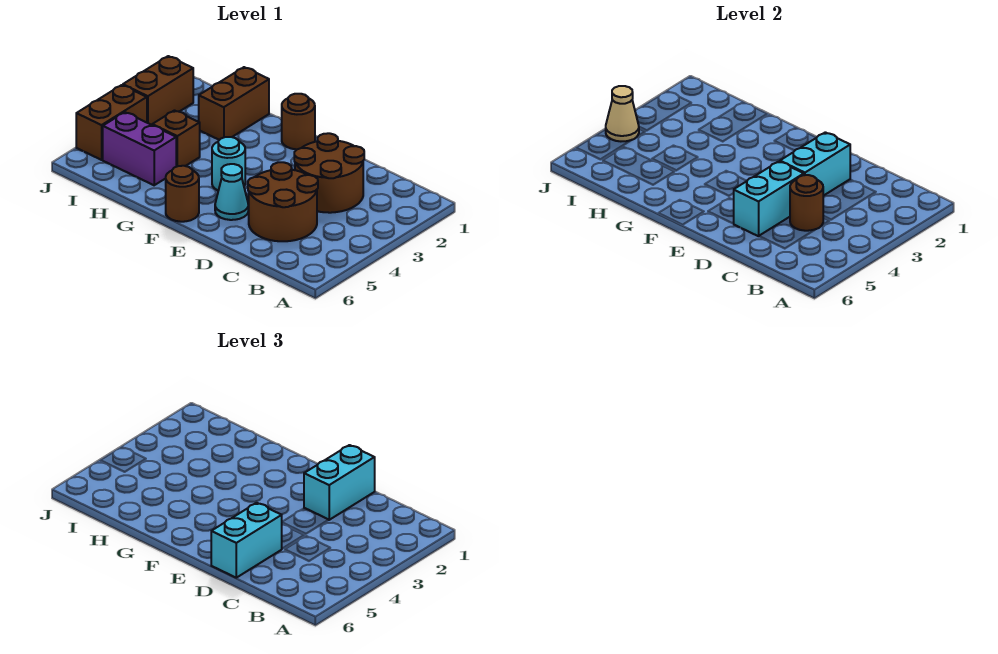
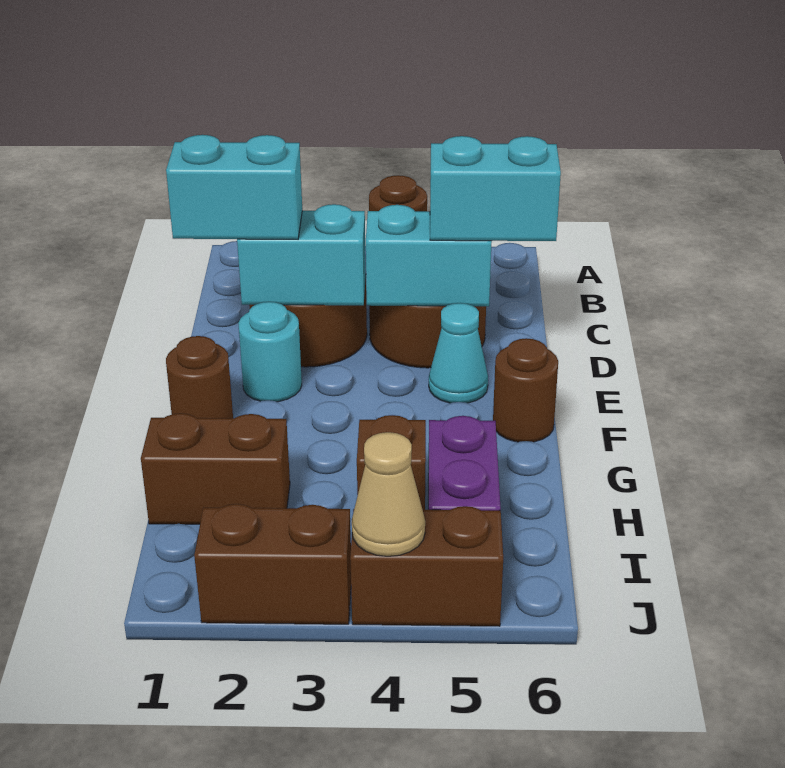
cyan 1x1 round brick [212,137,245,191] -> cyan 1x1 round brick moved to [238,302,302,402]

